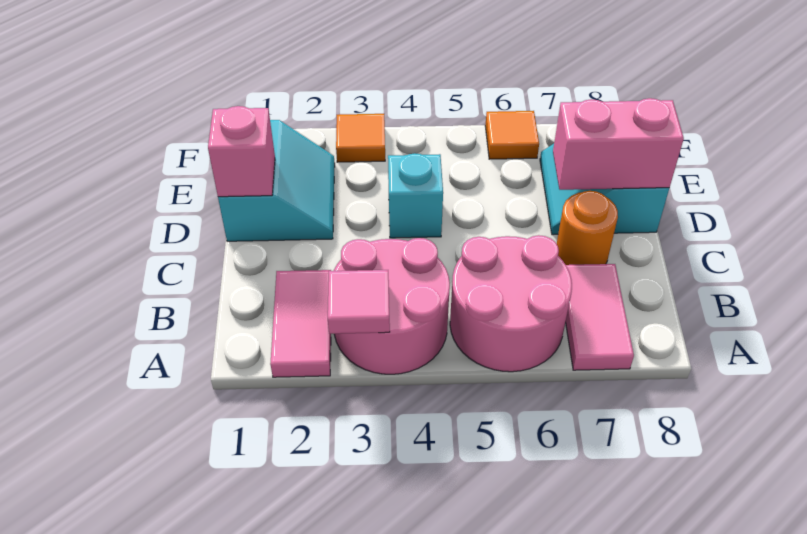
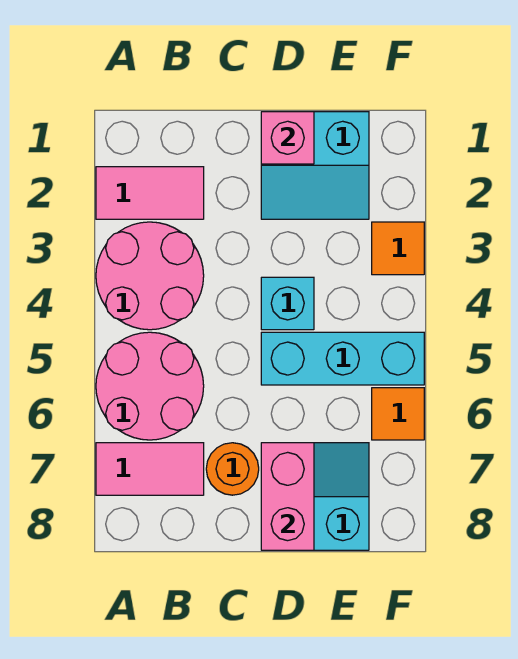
pink 1x1 tile [328,270,390,334] -> none
none -> cyan 1x3 brick [261,332,424,385]

